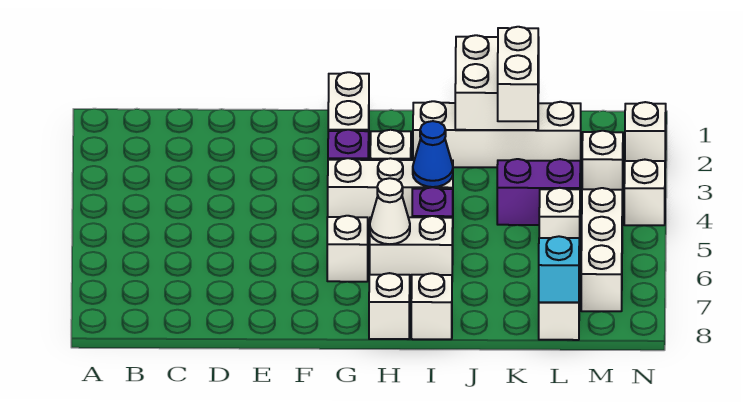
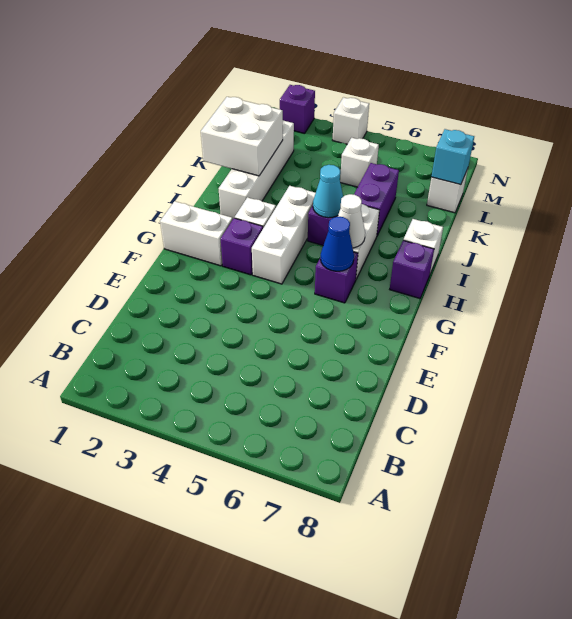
white 1x1 brick [327,216,368,282] -> purple 1x1 brick [315,252,358,303]
white 1x1 brick [369,273,410,339] -> purple 1x1 brick [390,240,434,298]
blue 1x1 cone [413,121,453,187] -> blue 1x1 cone moved to [321,217,354,271]
none -> cyan 1x1 cone [313,165,343,218]
white 1x2 brick [498,27,538,121] -> none
purple 1x2 brick [497,159,580,225] -> purple 1x2 brick moved to [354,163,399,236]
white 1x1 brick [582,131,623,196] -> none
white 1x3 brick [581,188,622,311] -> none
white 1x1 brick [625,102,666,161] -> purple 1x1 brick [280,85,315,134]

